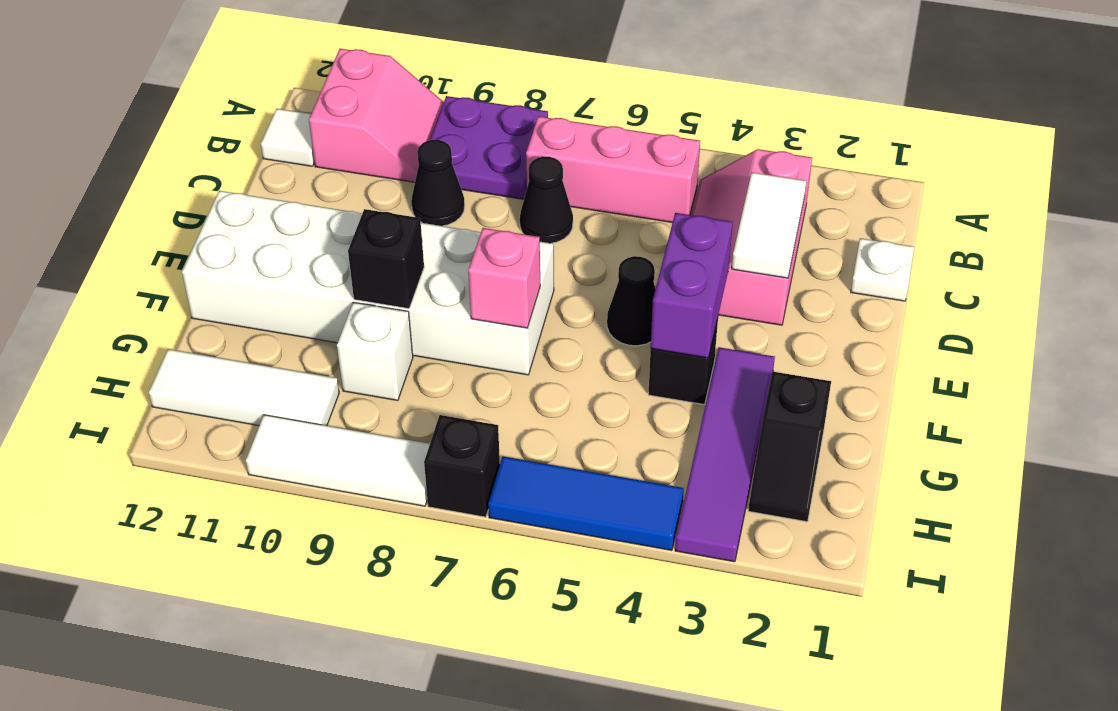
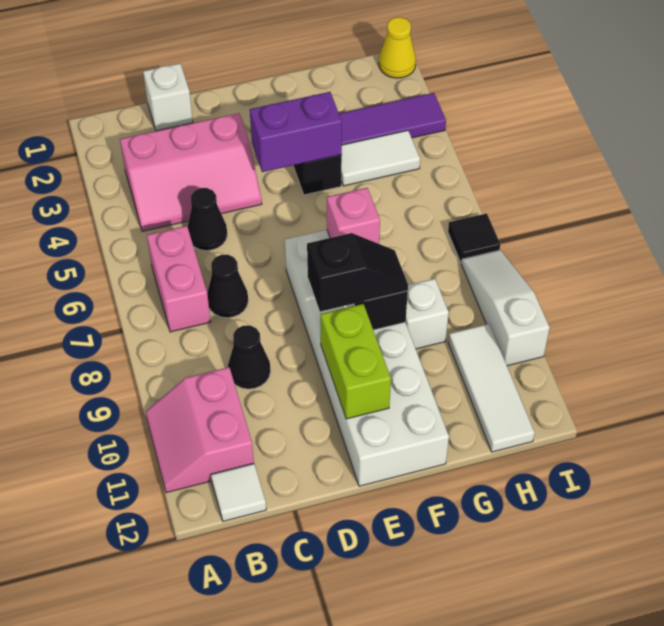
purple 2x2 plate [430,96,548,199] -> none
pink 2x2 slope [309,49,444,182] -> pink 2x2 slope turned to [145,367,254,493]
pink 1x3 brick [526,116,700,223] -> pink 1x2 brick [147,226,211,332]
white 1x1 plate [851,238,914,301] -> white 1x1 brick [143,63,193,131]
white 1x2 tile [732,172,806,278] -> white 1x2 tile moved to [341,130,420,186]
black 1x1 cone [607,256,656,346] -> black 1x1 cone moved to [187,188,227,251]
none -> lime 1x2 brick [321,304,391,419]
black 1x2 slope [748,372,831,522] -> black 1x2 slope moved to [307,233,408,312]
none -> yellow 1x1 cone [379,17,416,78]
blue 1x3 tile [488,457,684,550] -> none
black 1x1 brick [424,415,500,517] -> black 1x1 tile [448,213,500,263]
white 1x3 tile [246,415,430,506] -> white 1x3 slope [462,250,550,366]

